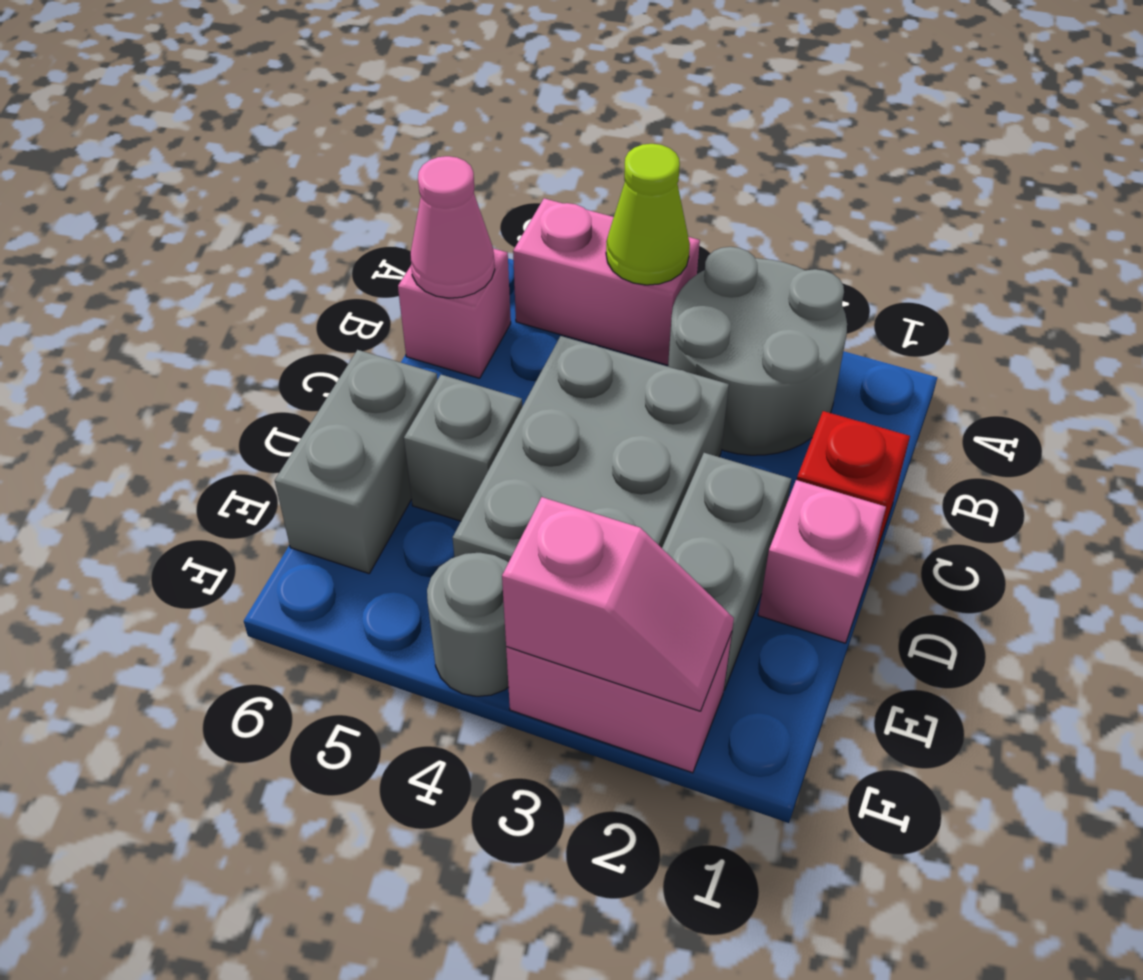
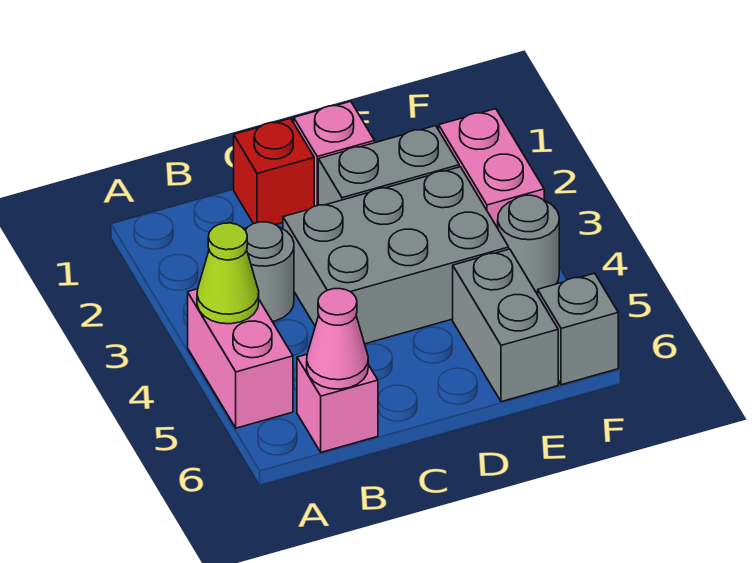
grey 2x2 round brick [668,247,847,455] -> grey 1x1 round brick [244,222,294,321]
grey 1x1 brick [404,375,522,521] -> grey 1x1 brick moved to [538,273,618,385]
grey 1x2 brick [275,350,437,573] -> grey 1x2 brick turned to [453,249,558,402]
pink 1x2 slope [502,497,734,711] -> none

